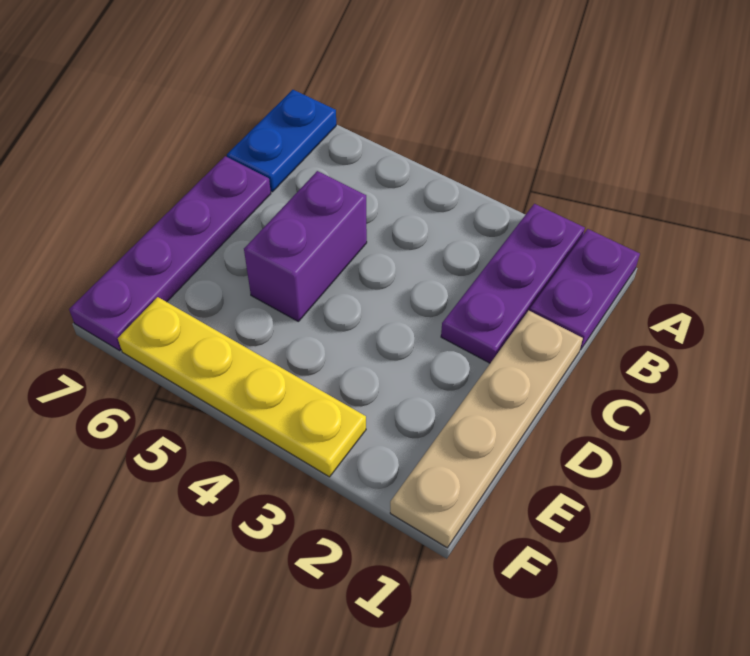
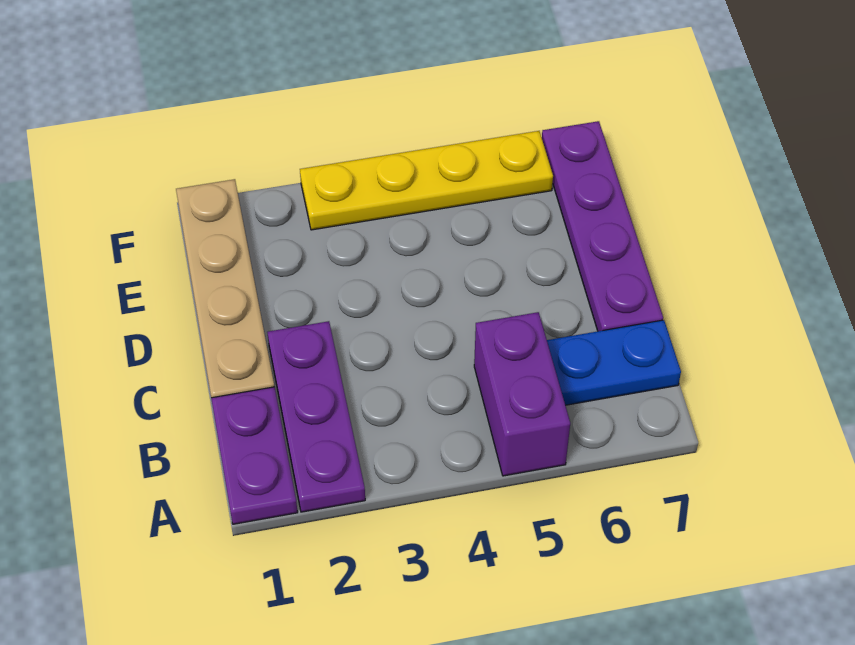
blue 1x2 plate [227,90,336,192] -> blue 1x2 plate turned to [547,320,681,405]
purple 1x2 brick [244,171,367,321] -> purple 1x2 brick moved to [474,312,570,476]

